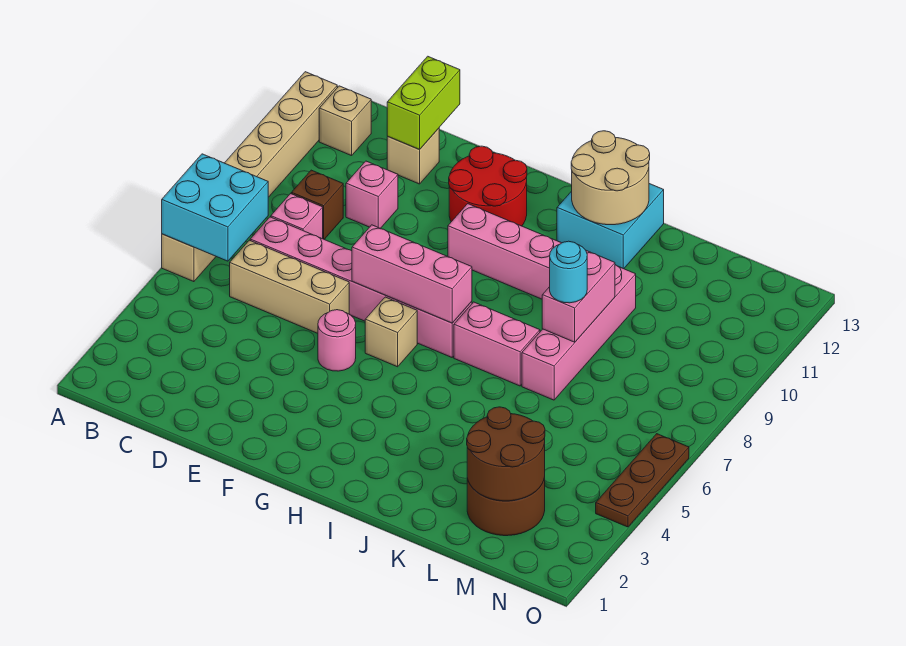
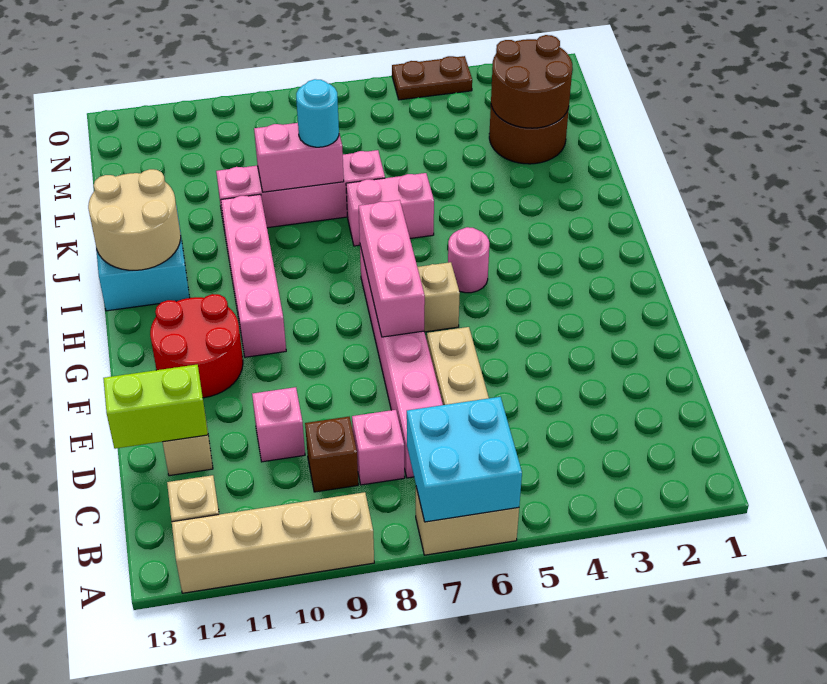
pink 1x1 round brick [318,310,356,371] -> pink 1x1 round brick moved to [448,227,489,293]
pink 1x2 brick [454,302,540,386] -> pink 1x2 brick turned to [346,173,434,246]
brown 1x3 plate [596,434,689,527] -> brown 1x2 plate [392,56,472,100]

